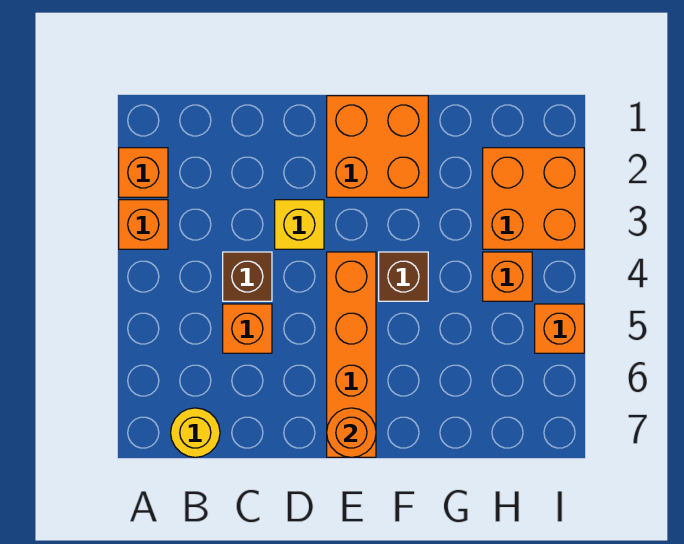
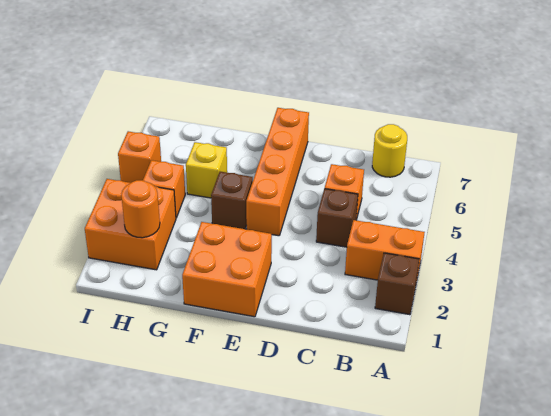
orange 1x1 brick [119,148,168,197] -> brown 1x1 brick [375,253,419,315]
orange 1x1 brick [119,200,168,249] -> orange 1x2 brick [345,220,425,282]
yellow 1x1 brick [275,200,324,249] -> yellow 1x1 brick moved to [186,142,227,198]
orange 1x1 round brick [327,408,376,457] -> orange 1x1 round brick moved to [121,180,160,238]

